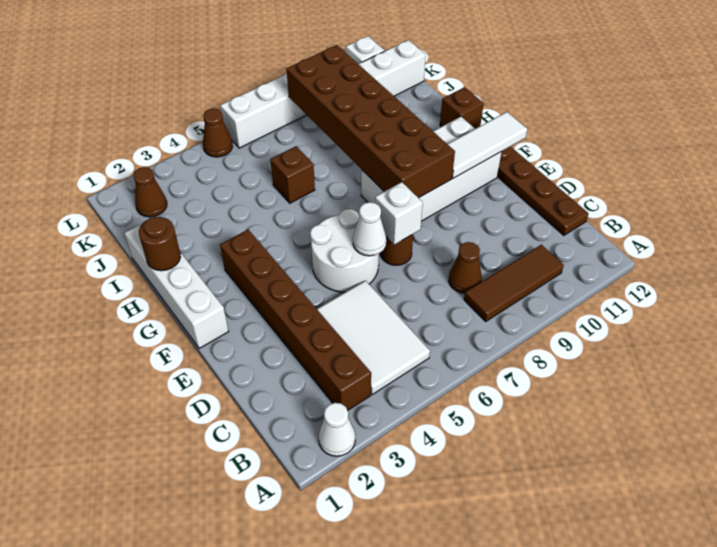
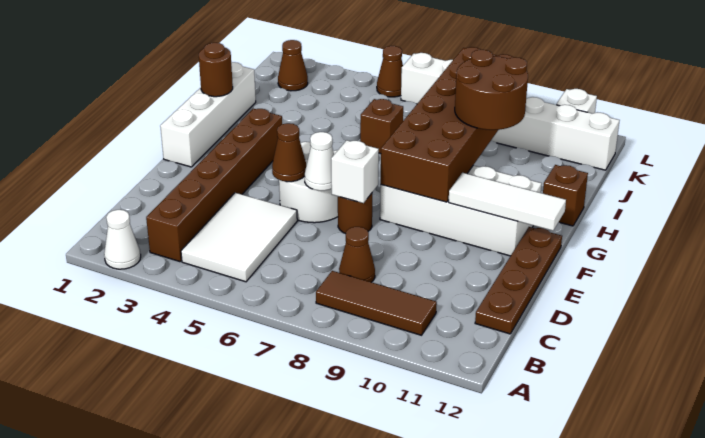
none -> brown 1x1 cone [272,123,306,182]
none -> brown 2x2 round brick [455,50,528,130]

